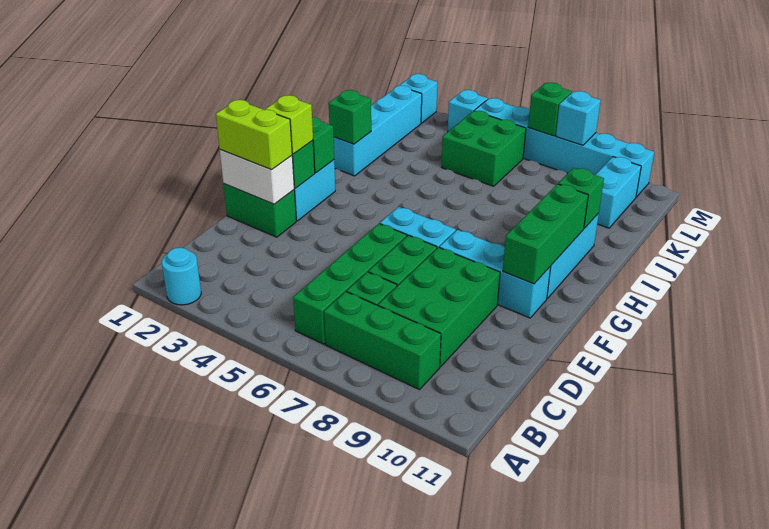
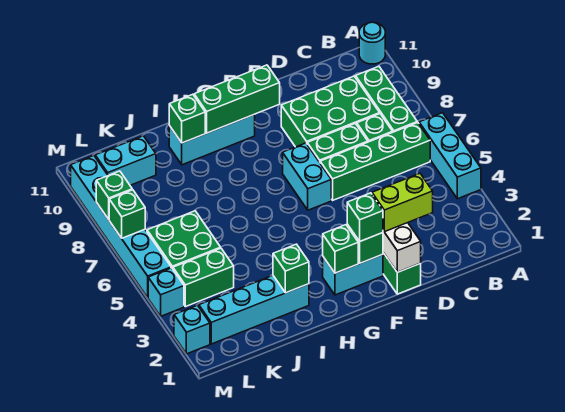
cyan 1x1 round brick [162,248,201,305] -> cyan 1x1 round brick moved to [359,22,385,64]
lime 1x2 brick [216,100,292,170] -> lime 1x2 brick turned to [372,174,433,232]
lime 1x1 brick [265,95,313,154] -> green 1x1 brick [347,193,383,241]
cyan 1x3 brick [439,230,551,318] -> cyan 1x3 brick moved to [419,113,481,199]
none -> green 1x2 brick [173,248,234,307]
cyan 1x1 brick [556,91,601,145] -> green 1x1 brick [96,171,132,219]

